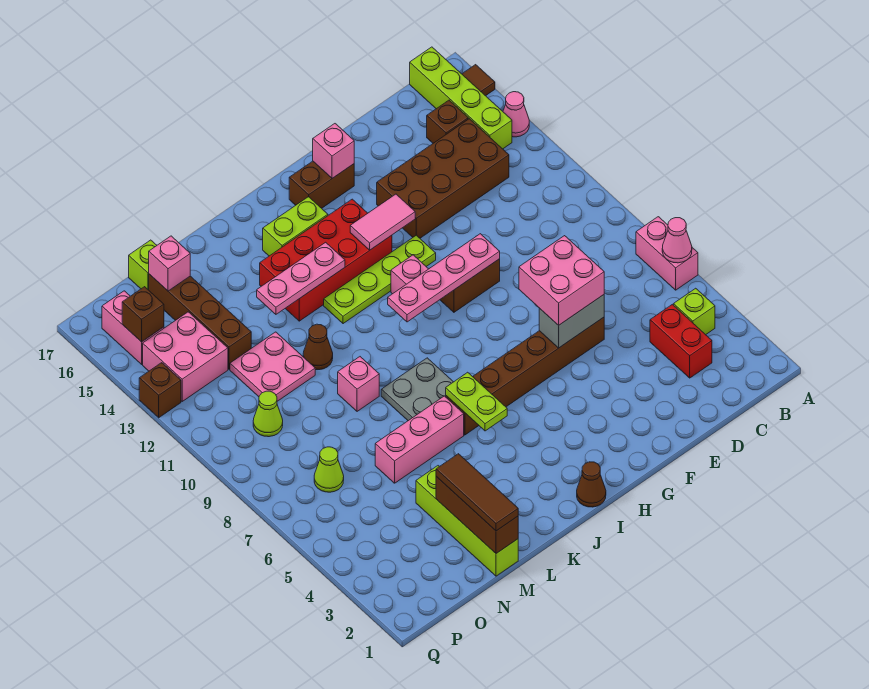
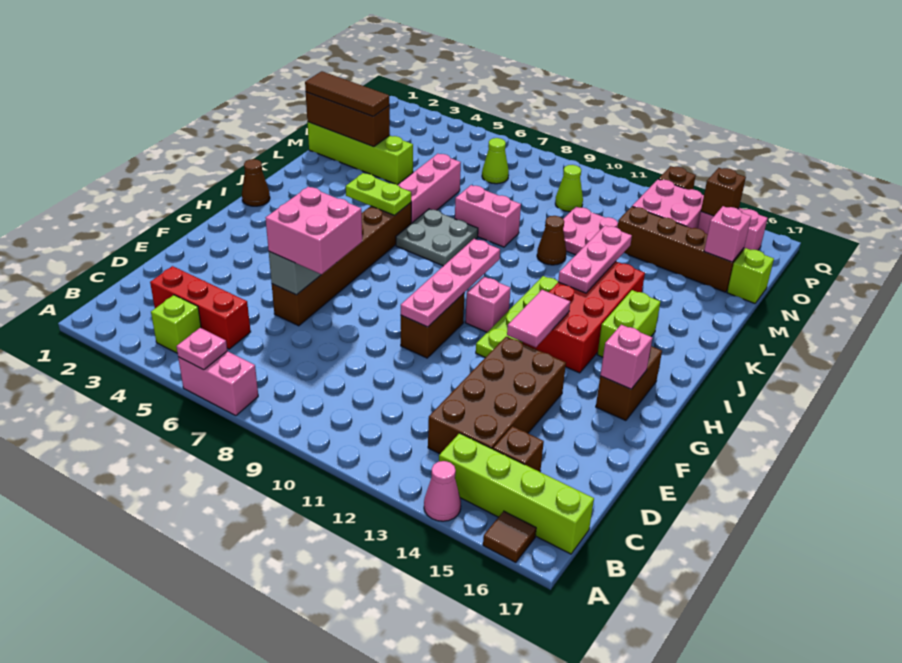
pink 1x1 cone [662,218,692,263] -> pink 1x1 plate [176,328,227,370]
red 1x2 brick [650,304,712,378] -> red 1x3 brick [150,266,251,349]
pink 1x1 brick [338,357,379,411] -> pink 1x2 brick [455,185,521,247]

